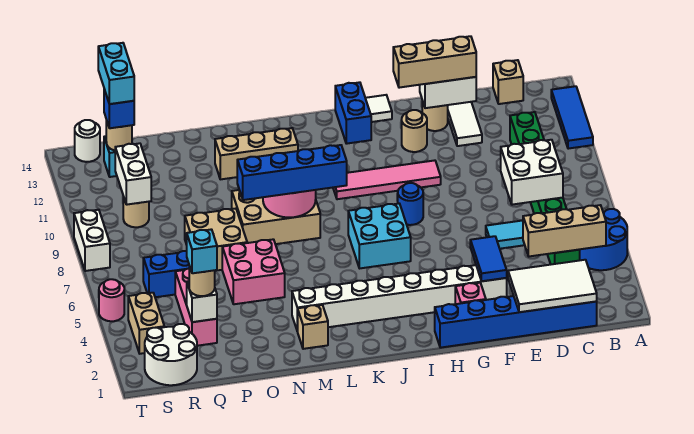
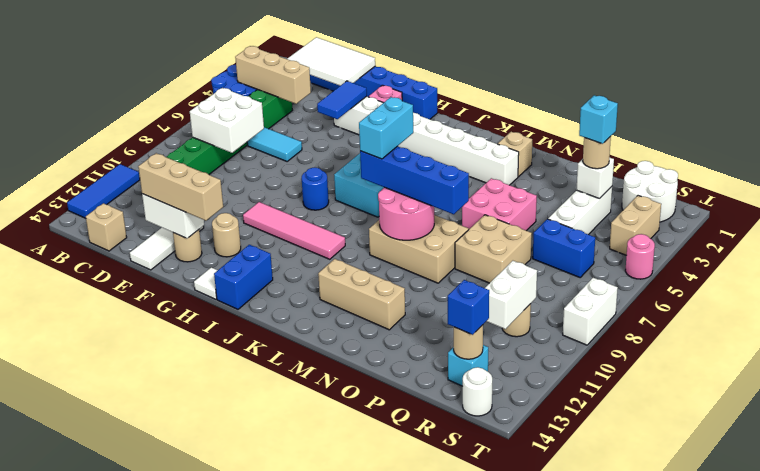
pink 1x3 brick [175,268,217,346] -> white 1x3 brick [548,187,612,235]
cyan 1x2 brick [98,43,134,104] -> cyan 1x2 brick moved to [359,97,413,159]

